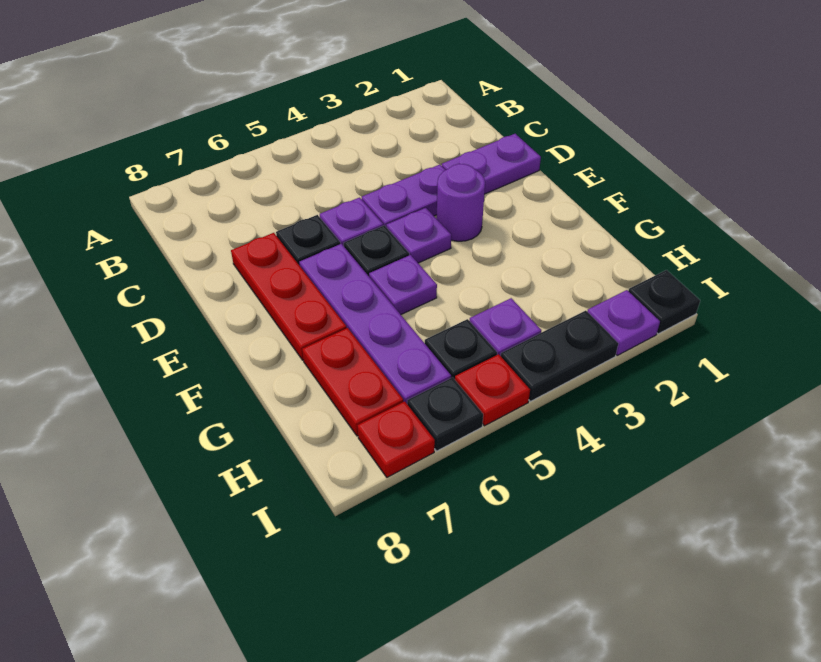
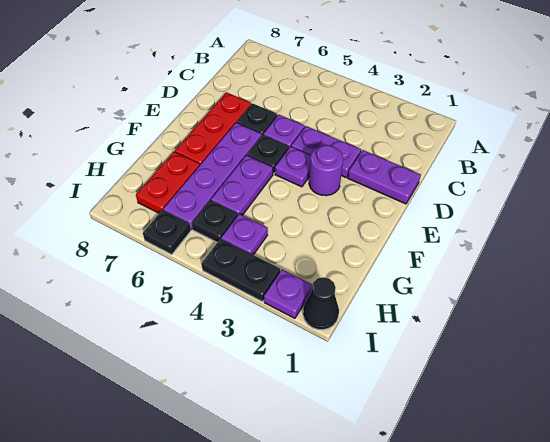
purple 1x1 plate [369,255,437,314] -> purple 1x2 plate [211,155,273,215]
black 1x1 plate [628,270,700,334] -> black 1x1 cone [303,277,339,330]
red 1x1 plate [455,354,530,426] -> none
red 1x1 plate [357,401,435,477] -> none

